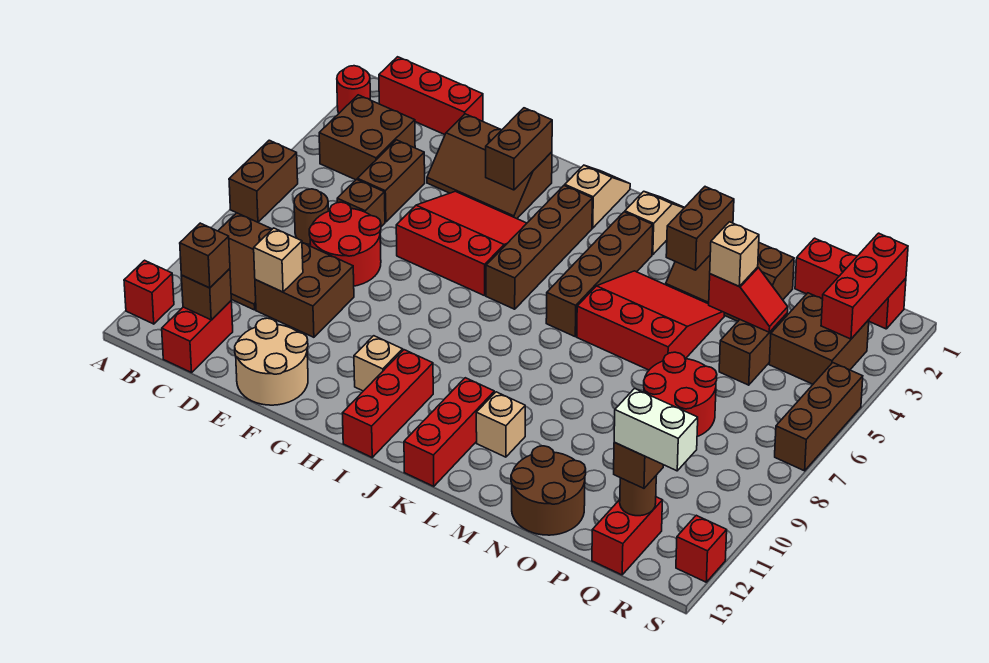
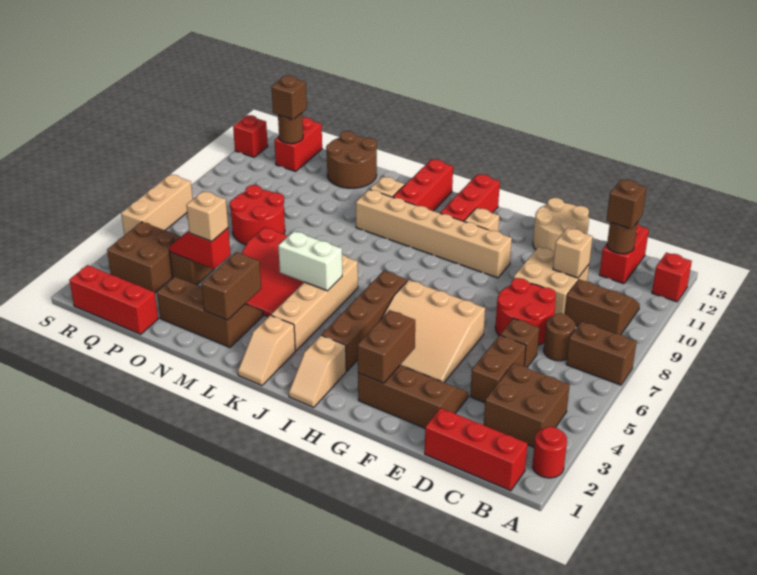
brown 1x2 brick [229,140,298,222] -> brown 1x2 brick turned to [566,322,637,385]
brown 1x1 brick [181,269,231,320] -> brown 1x1 round brick [607,222,638,254]
brown 2x2 brick [255,243,354,337] -> tan 2x2 brick [514,247,589,315]
red 3x3 slope [396,191,527,296] -> tan 3x3 slope [381,280,485,382]
none -> tan 1x6 brick [356,189,512,278]
brown 1x4 brick [546,212,653,336] -> tan 1x4 brick [271,255,358,351]
white 1x2 brick [614,389,698,471] -> white 1x2 brick moved to [278,231,342,291]
red 1x3 brick [821,233,908,339] -> none
brown 1x3 brick [775,363,863,471] -> tan 1x3 brick [121,174,193,235]

